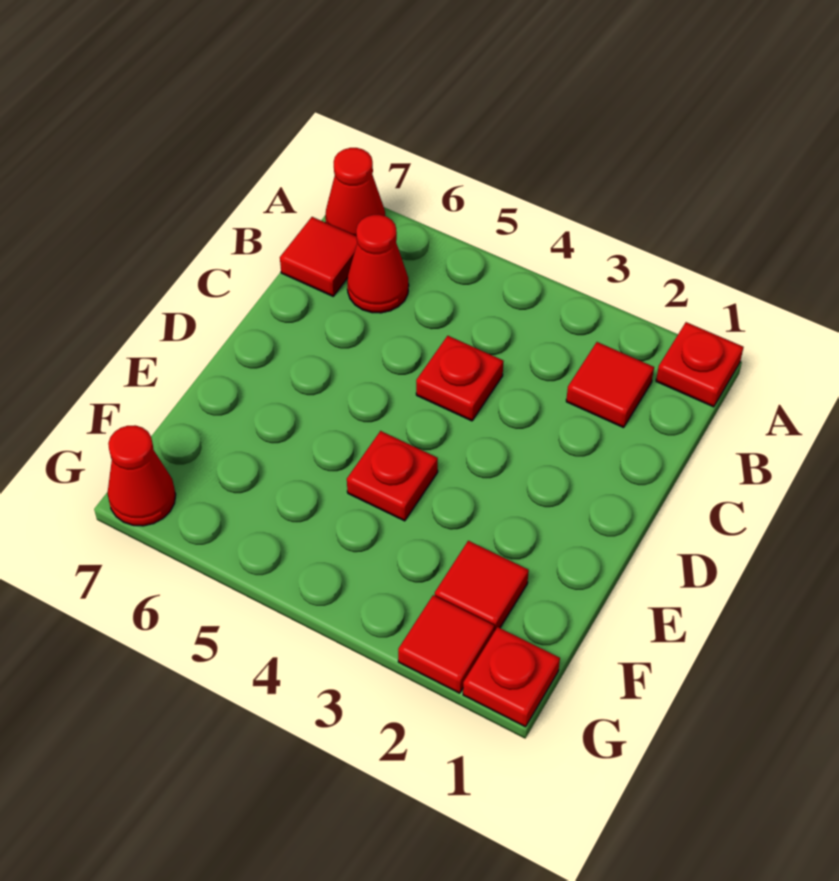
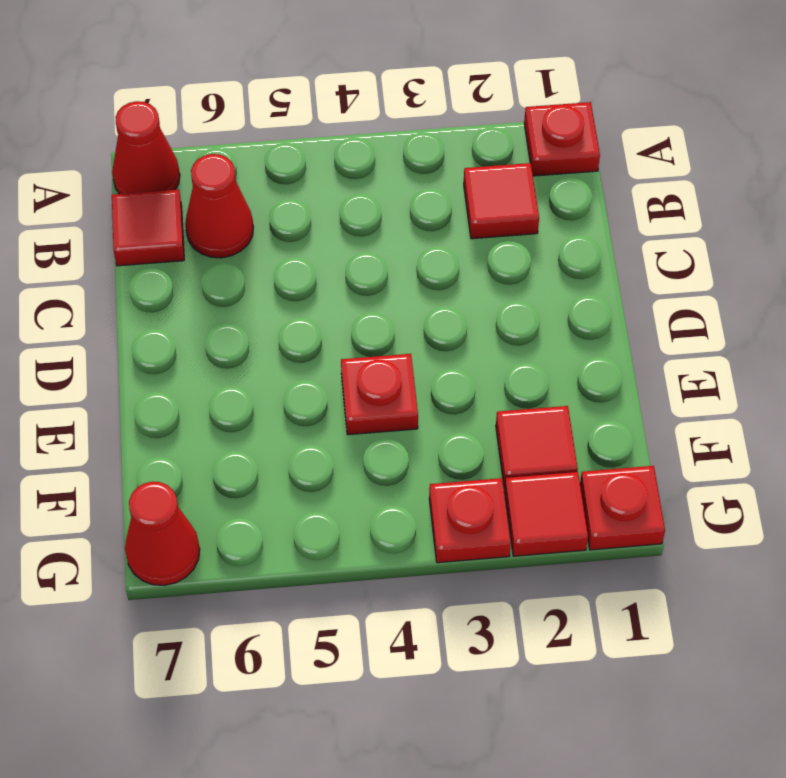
red 1x1 plate [416,336,504,421] -> red 1x1 plate moved to [429,478,511,563]

